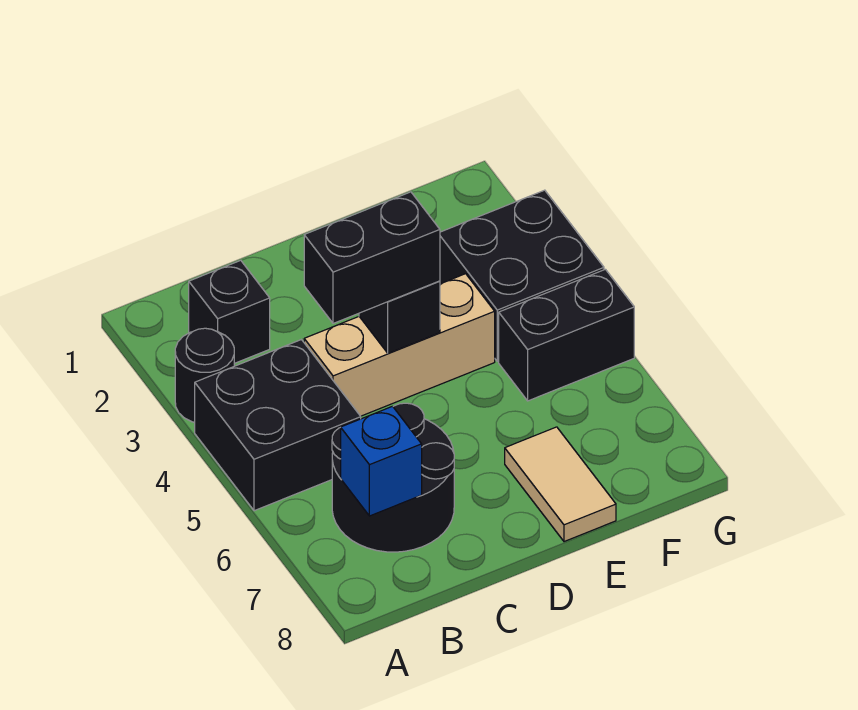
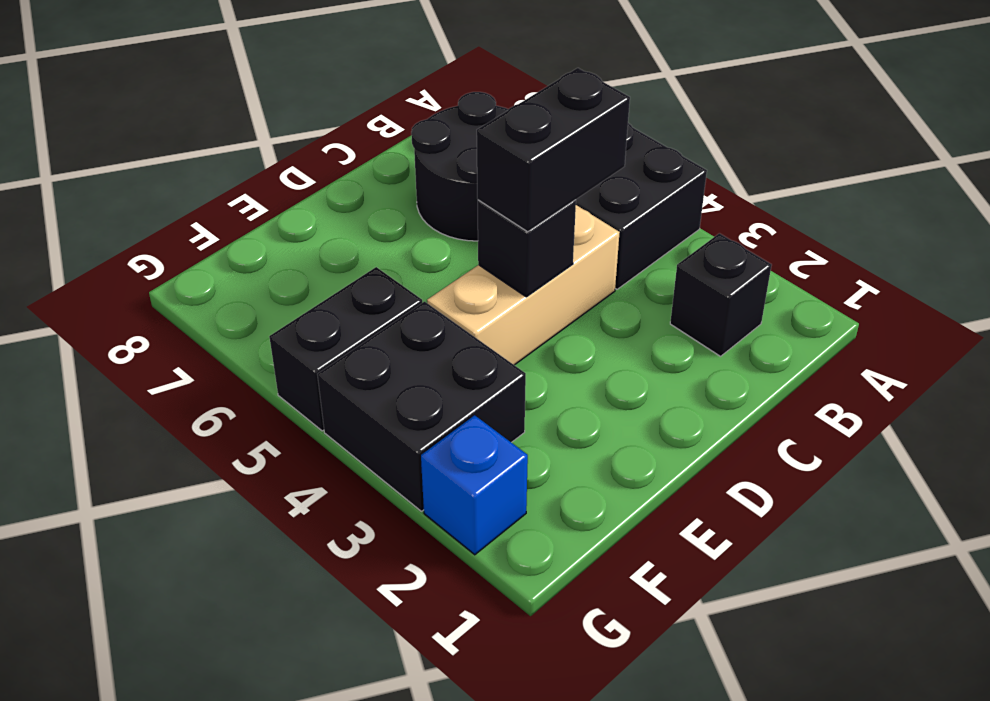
black 1x1 round brick [175,328,234,422] -> none
blue 1x1 brick [341,406,422,516] -> blue 1x1 brick moved to [421,415,528,555]
tan 1x2 tile [505,427,616,542] -> none

